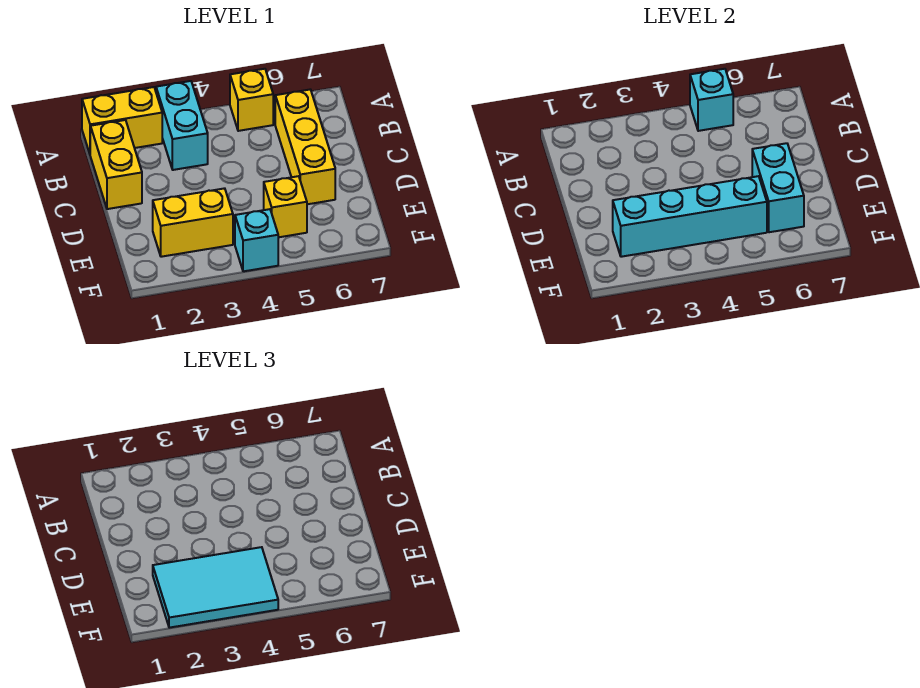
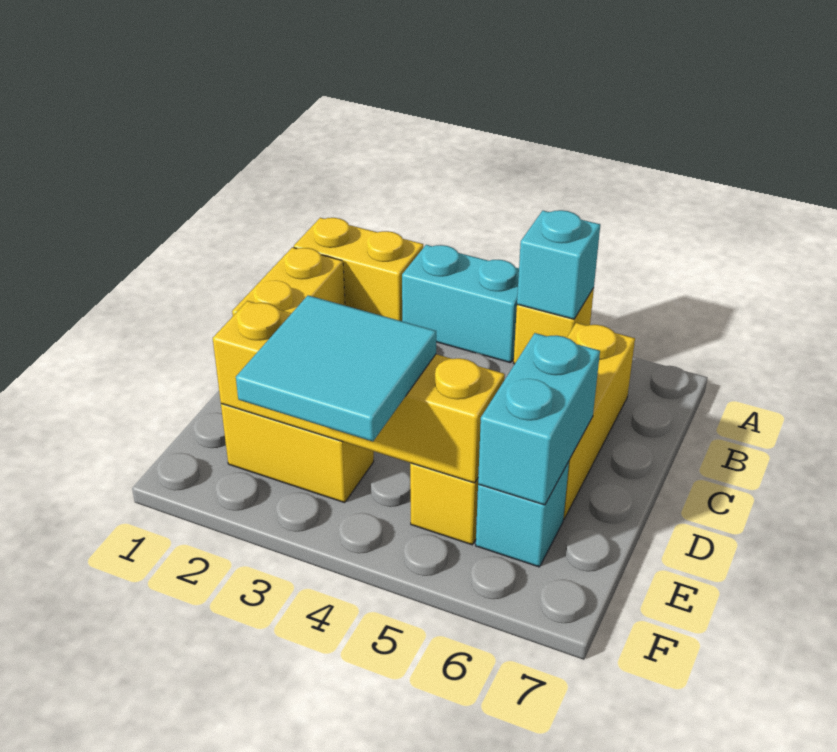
cyan 1x2 brick [156,81,208,170] -> cyan 1x2 brick turned to [402,245,519,363]
cyan 1x4 brick [613,176,767,257] -> yellow 1x4 brick [213,301,505,483]
cyan 2x3 tile [153,547,278,628] -> cyan 2x2 tile [236,295,436,442]
cyan 1x1 brick [235,209,278,271] -> cyan 1x1 brick moved to [476,462,569,567]

